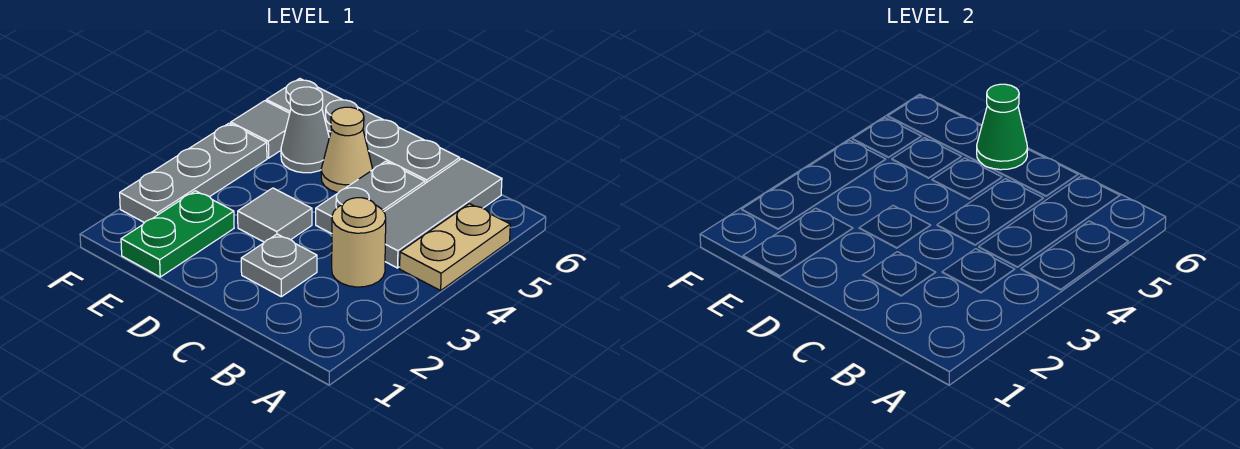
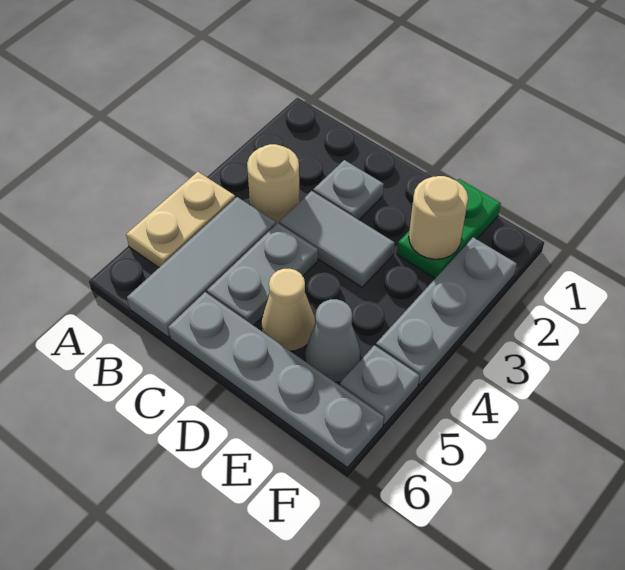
grey 1x1 tile [238,188,312,242] -> grey 1x2 tile [279,191,395,287]
green 1x1 cone [977,84,1028,170] -> none
none -> tan 1x1 round brick [409,176,468,259]
grey 1x1 tile [231,101,290,158] -> grey 1x1 plate [340,345,419,425]

